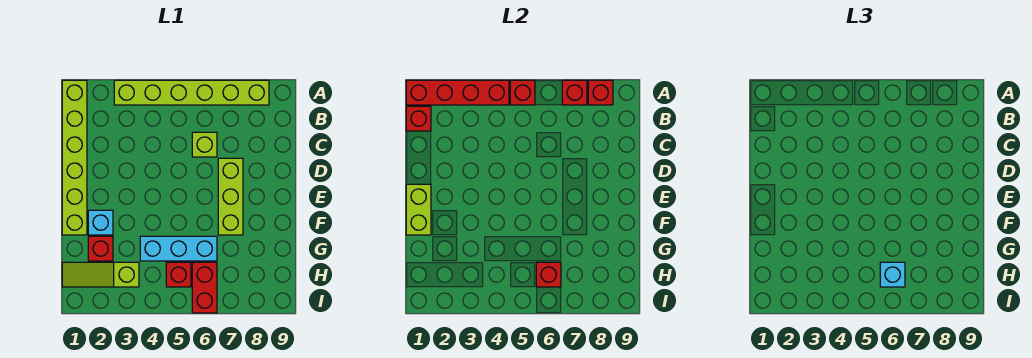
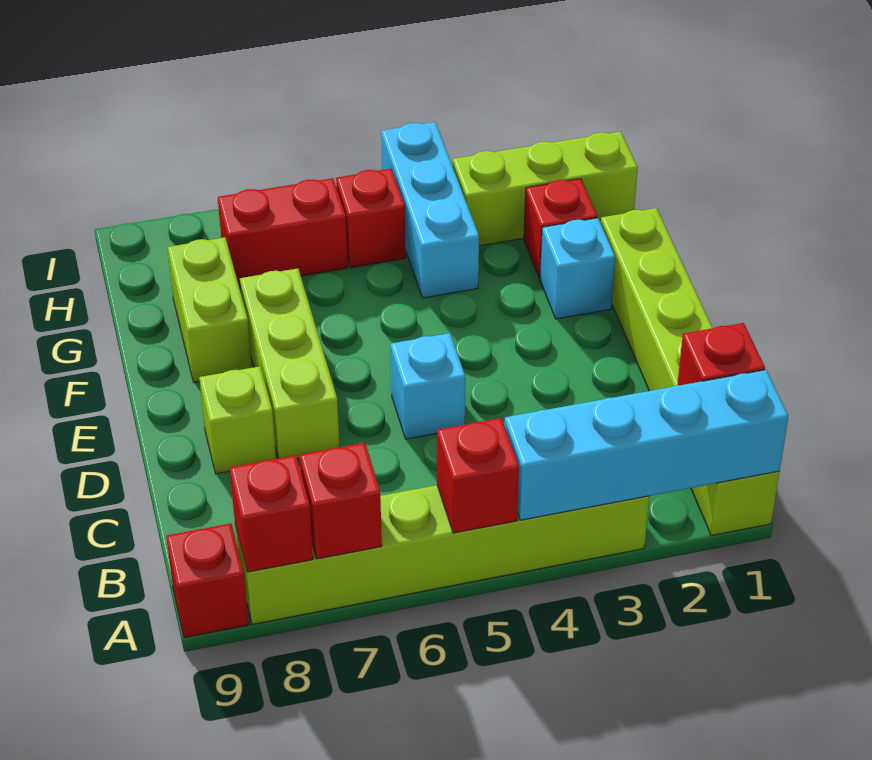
red 1x4 brick [406,80,509,105] -> cyan 1x4 brick [505,370,788,520]
lime 1x1 brick [192,132,217,157] -> lime 1x1 brick moved to [199,366,276,474]
lime 1x2 brick [406,184,431,235] -> lime 1x2 brick moved to [167,237,252,382]
cyan 1x3 brick [140,236,217,261] -> cyan 1x3 brick turned to [381,122,479,298]
lime 1x3 slope [62,262,139,287] -> lime 1x3 brick [453,131,638,246]
red 1x2 brick [192,262,217,313] -> red 1x2 brick turned to [218,178,347,286]
red 1x1 brick [536,262,561,287] -> red 1x1 brick moved to [166,524,249,638]
cyan 1x1 brick [880,262,905,287] -> cyan 1x1 brick moved to [391,333,465,439]

